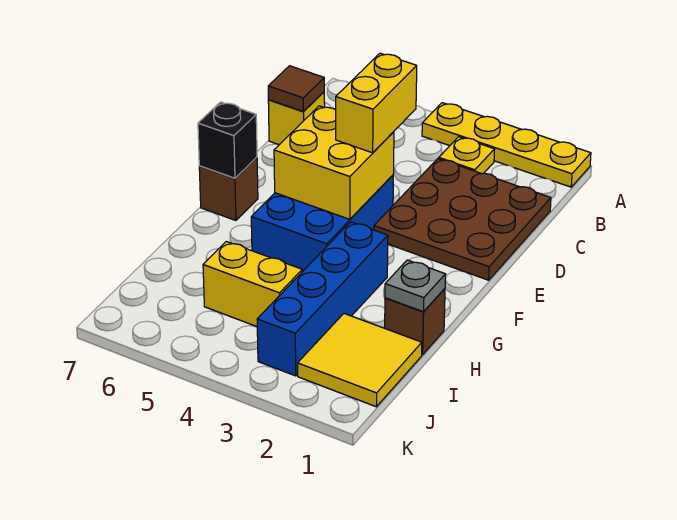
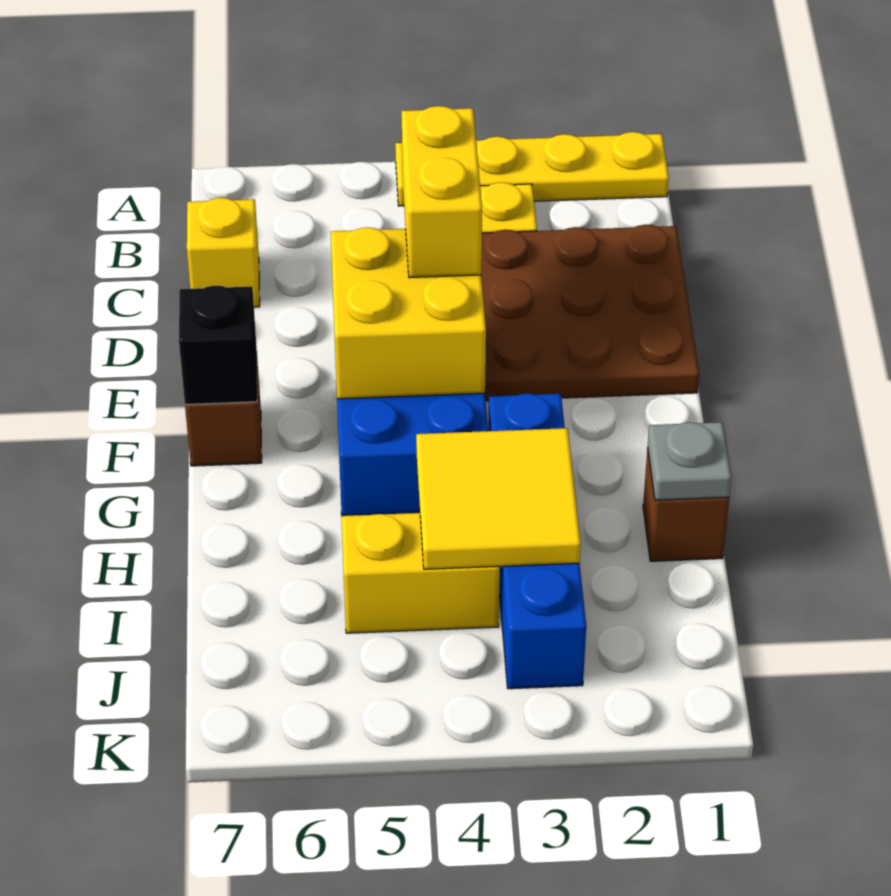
brown 1x1 tile [268,66,324,112] -> none
yellow 2x2 tile [298,314,422,407] -> yellow 2x2 tile moved to [416,428,581,569]

